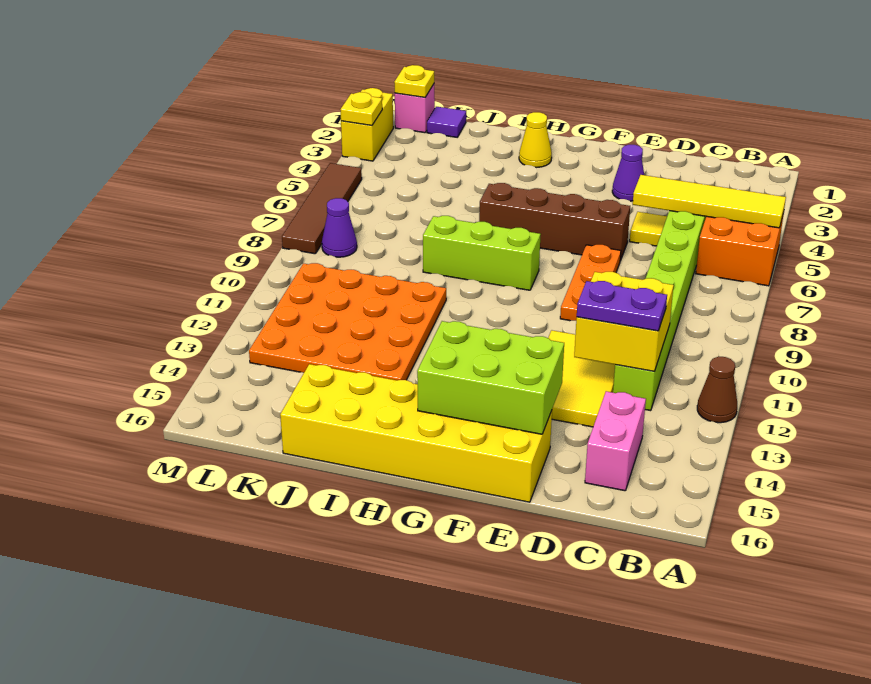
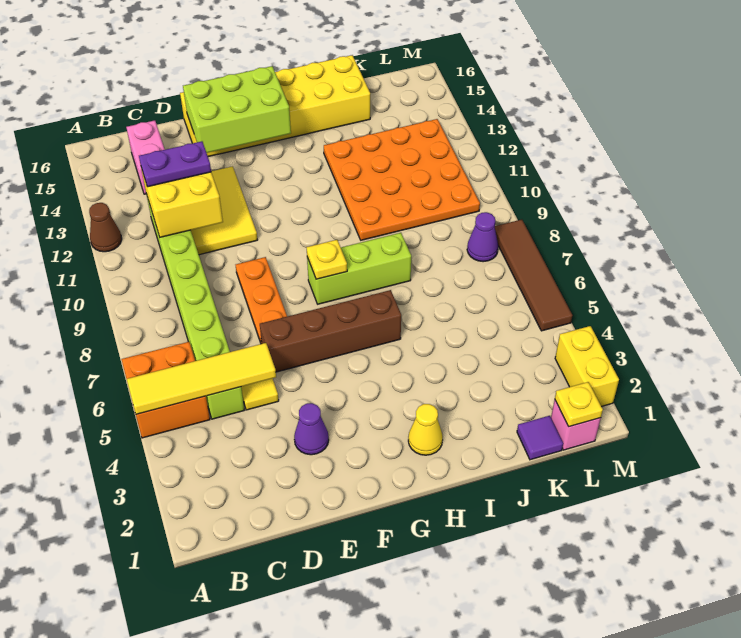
yellow 1x1 plate [340,92,382,126] -> yellow 1x1 plate moved to [307,240,347,279]

